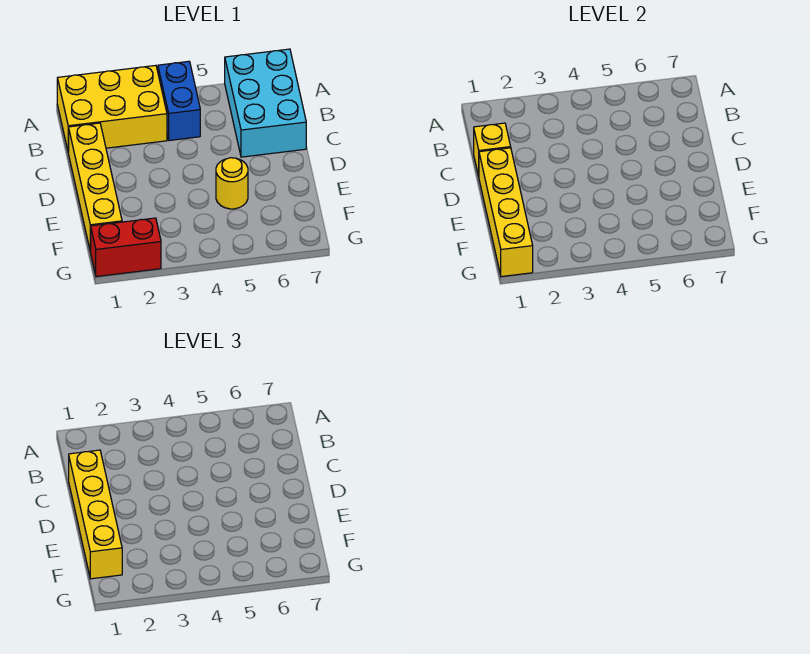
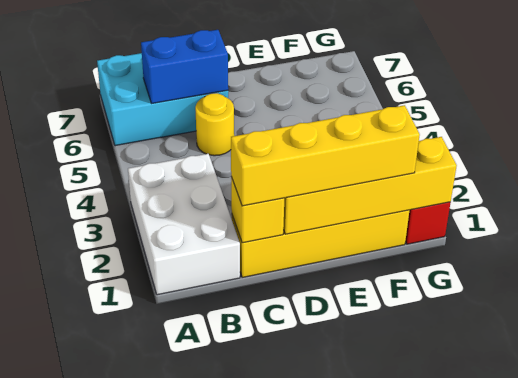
yellow 2x3 brick [57,65,167,152] -> white 2x3 brick [128,154,240,295]
blue 1x2 brick [158,61,200,141] -> blue 1x2 brick moved to [141,30,228,103]
yellow 1x1 round brick [216,158,248,209] -> yellow 1x1 round brick moved to [195,93,234,156]

